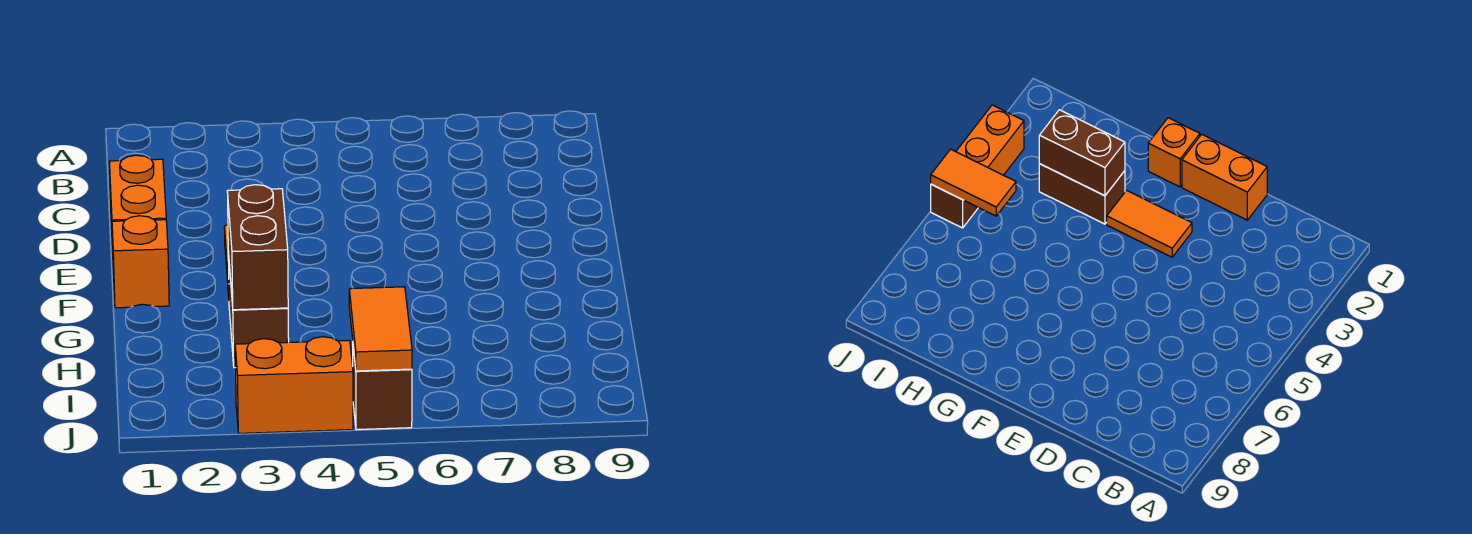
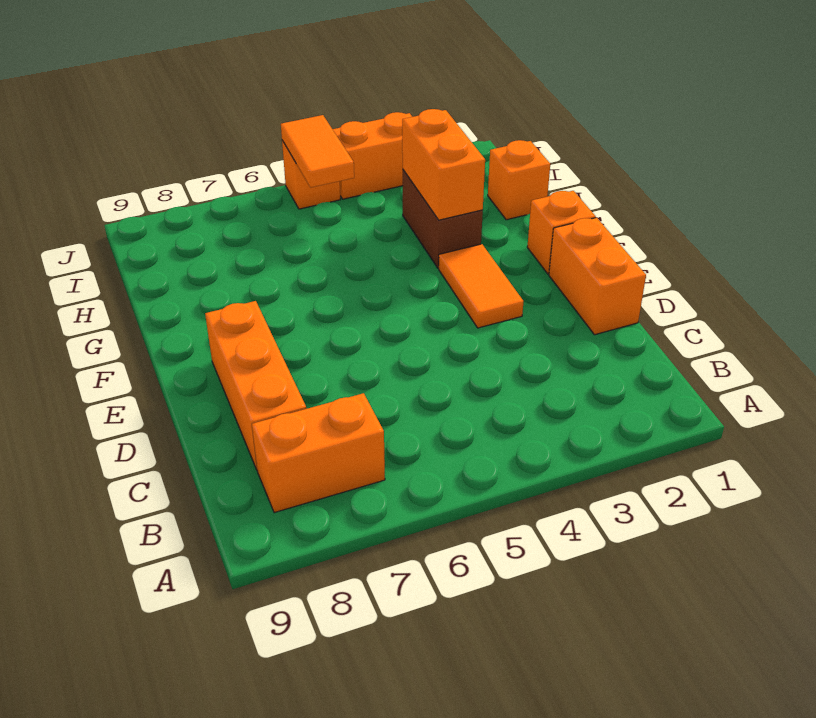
none -> orange 1x2 brick [252,393,385,513]
none -> orange 1x3 brick [205,301,306,469]
brown 1x2 brick [227,185,288,310] -> orange 1x2 brick [402,109,485,220]
none -> orange 1x1 brick [488,140,550,220]
brown 1x1 brick [353,348,412,430] -> orange 1x1 brick [282,141,340,209]

